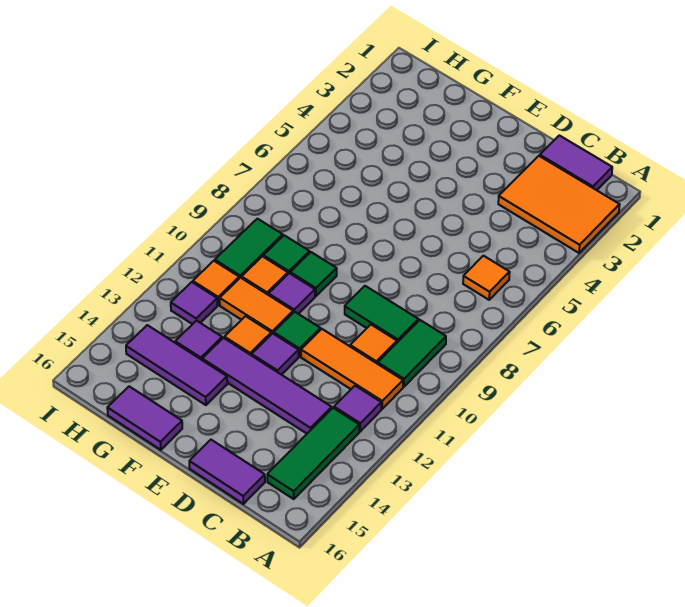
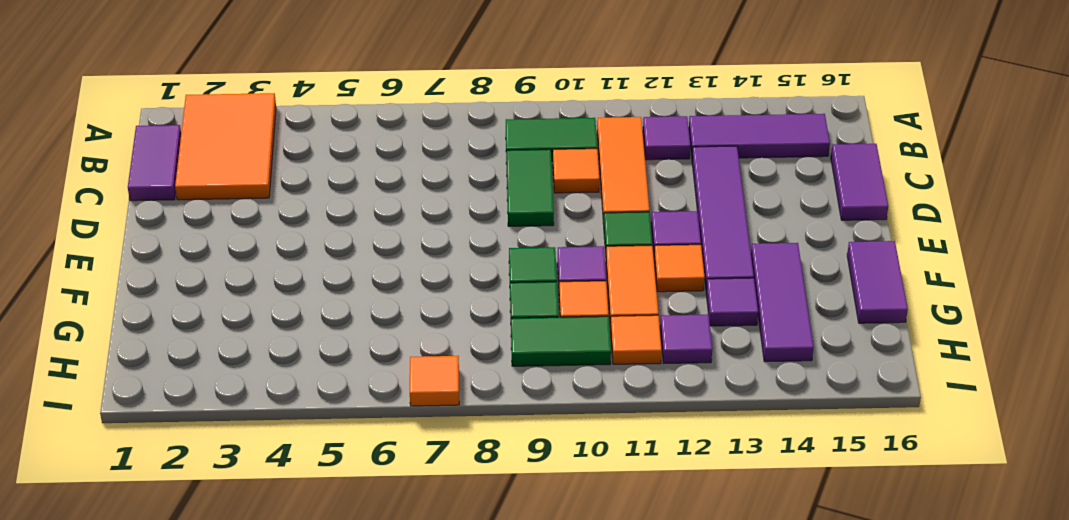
orange 1x1 tile [463,256,510,300] -> orange 1x1 tile moved to [410,356,459,406]
green 1x3 tile [267,408,359,499] -> purple 1x3 tile [689,114,830,158]

